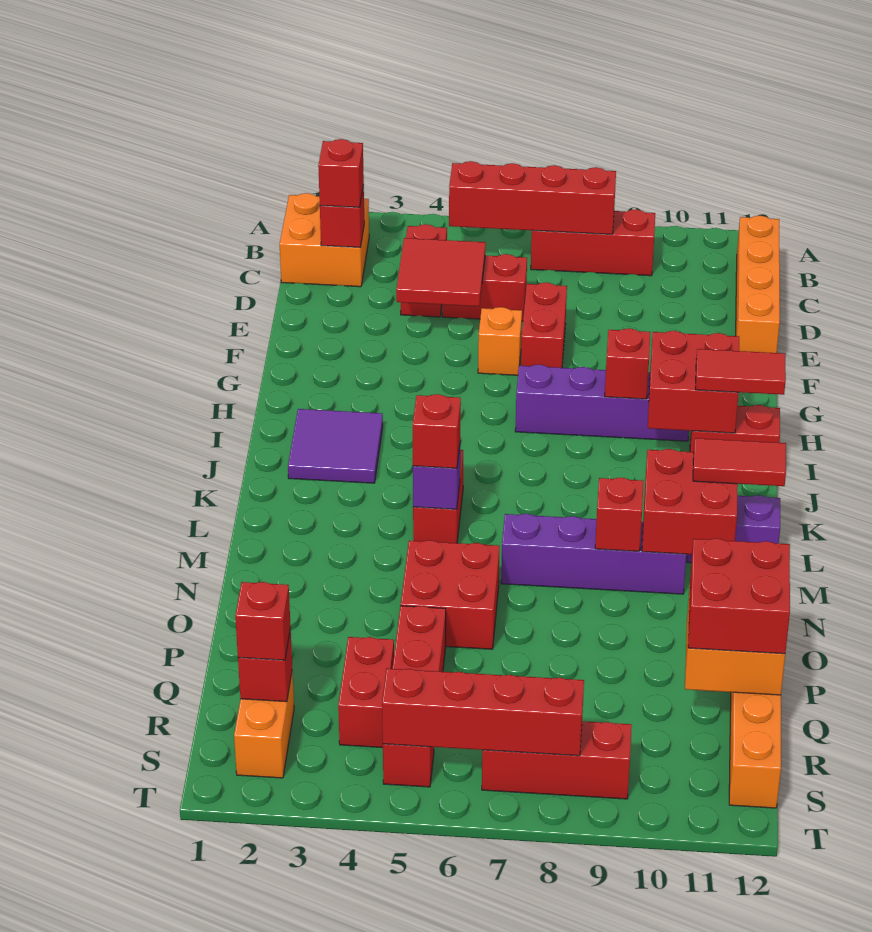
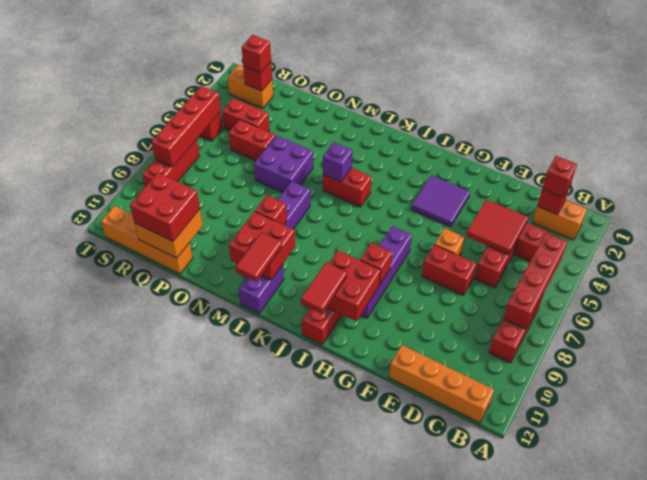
orange 2x2 brick [280,193,369,287] -> orange 1x2 brick [532,200,587,240]
purple 2x2 tile [288,409,383,483] -> purple 2x2 tile moved to [411,175,470,227]
red 1x1 brick [413,394,461,468] -> none
red 2x2 brick [401,540,500,649] -> purple 2x2 brick [254,135,313,192]

